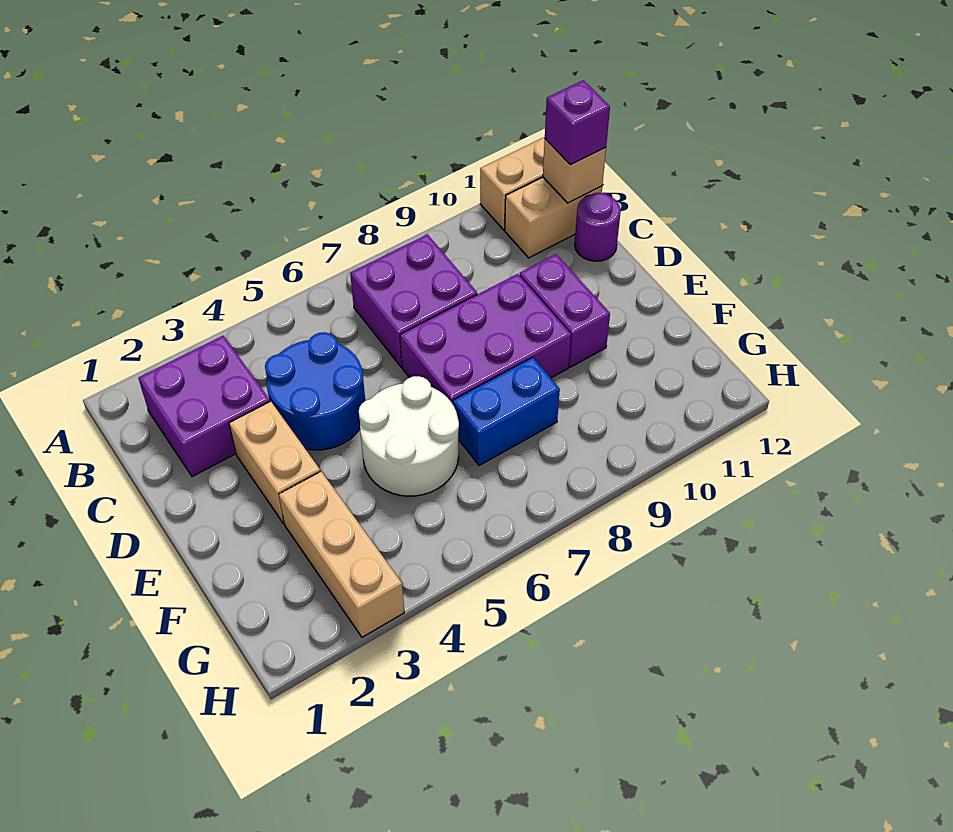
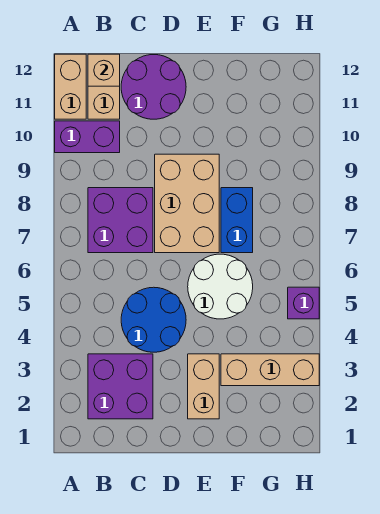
purple 1x1 brick [545,80,610,165] -> purple 1x1 brick moved to [288,287,319,319]
purple 1x1 round brick [575,193,621,261] -> purple 2x2 round brick [121,55,186,119]
tan 1x2 brick [229,401,320,524] -> tan 1x2 brick turned to [188,354,219,419]
purple 2x3 brick [400,274,571,404] -> tan 2x3 brick [155,154,219,253]
purple 1x2 brick [519,254,610,367] -> purple 1x2 brick moved to [55,121,120,153]

